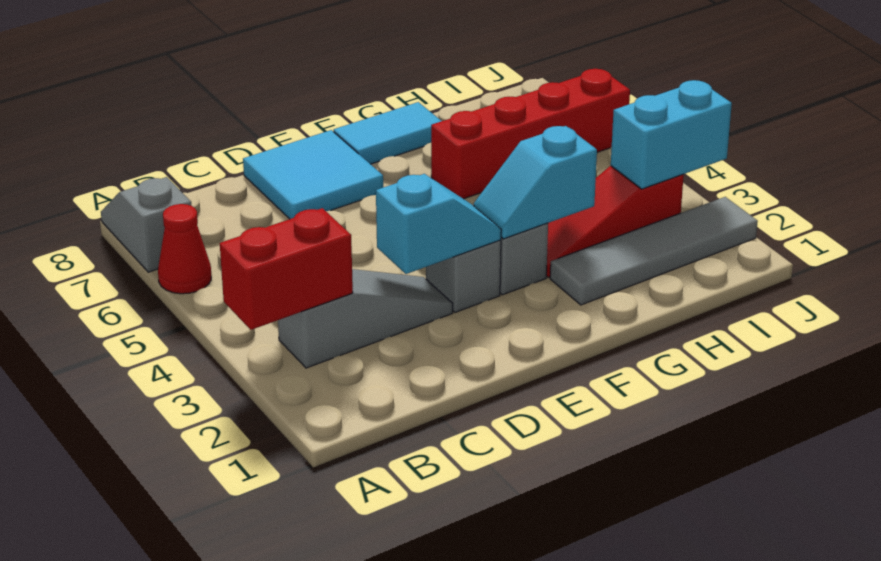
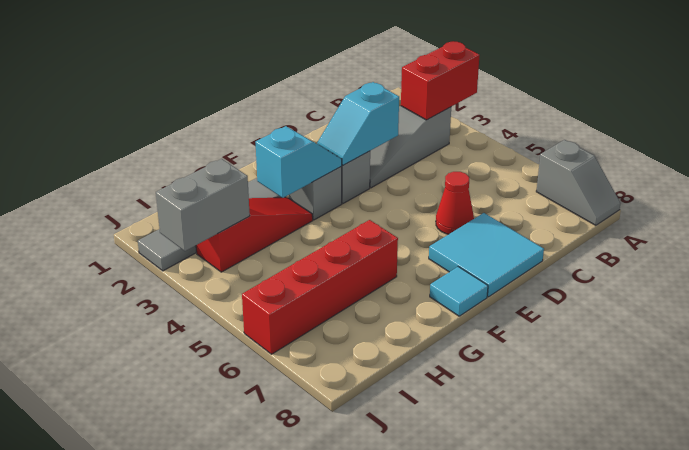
red 1x1 cone [158,204,211,294] -> red 1x1 cone moved to [436,172,474,234]
cyan 1x2 tile [334,102,441,164] -> cyan 1x1 tile [430,267,488,316]
cyan 1x2 brick [611,80,732,189] -> grey 1x2 brick [156,159,250,251]

